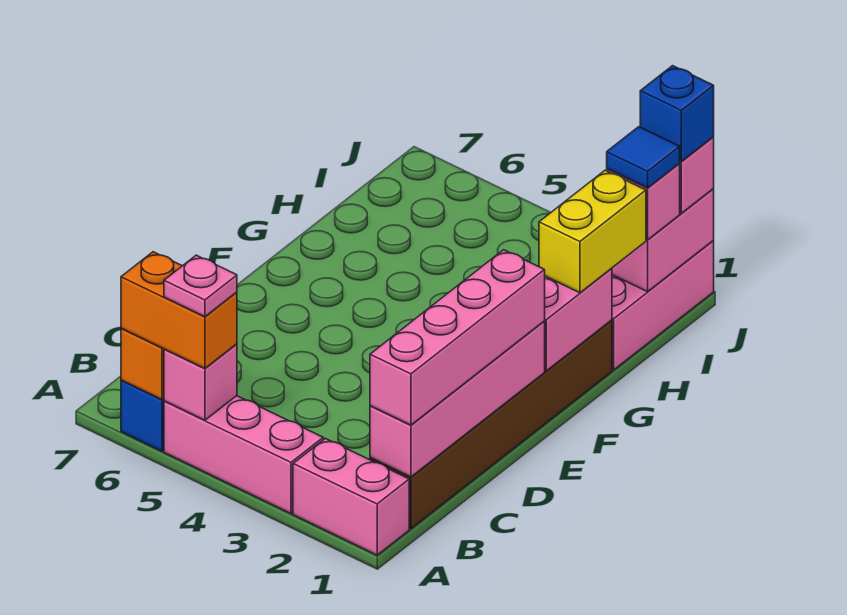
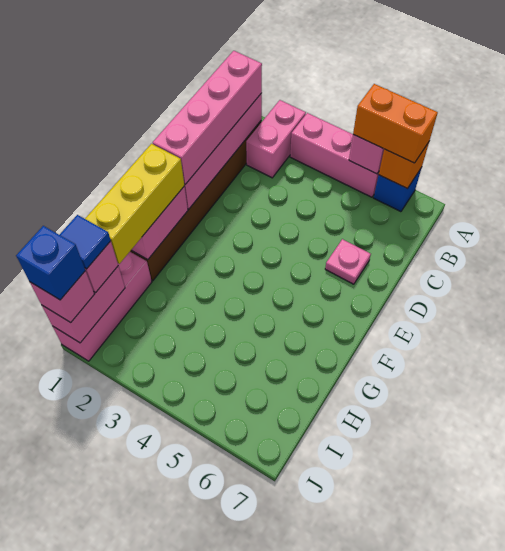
pink 1x2 brick [293,438,409,555] -> pink 1x2 brick turned to [246,100,306,178]
pink 1x1 plate [164,255,237,317] -> pink 1x1 plate moved to [325,239,371,284]
yellow 1x2 brick [539,170,646,293] -> yellow 1x3 brick [85,144,184,264]

